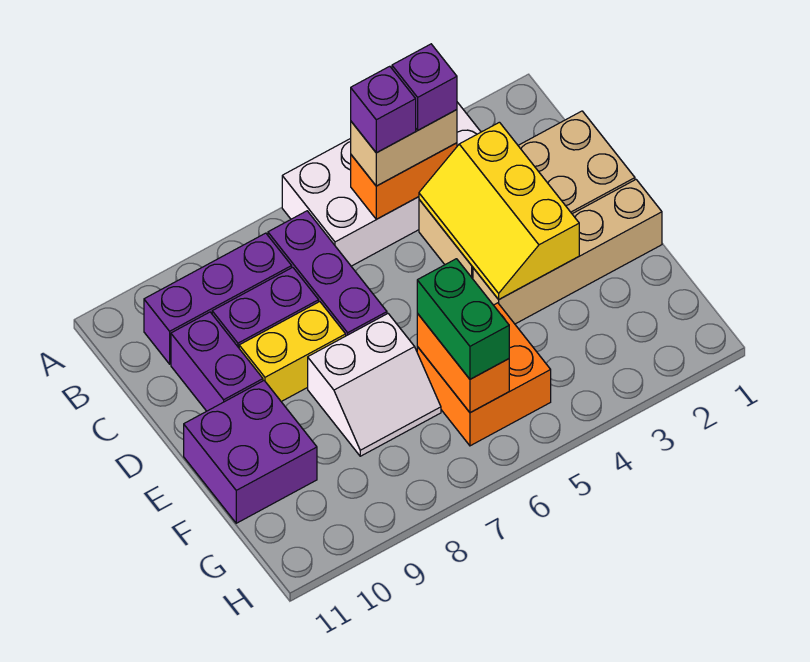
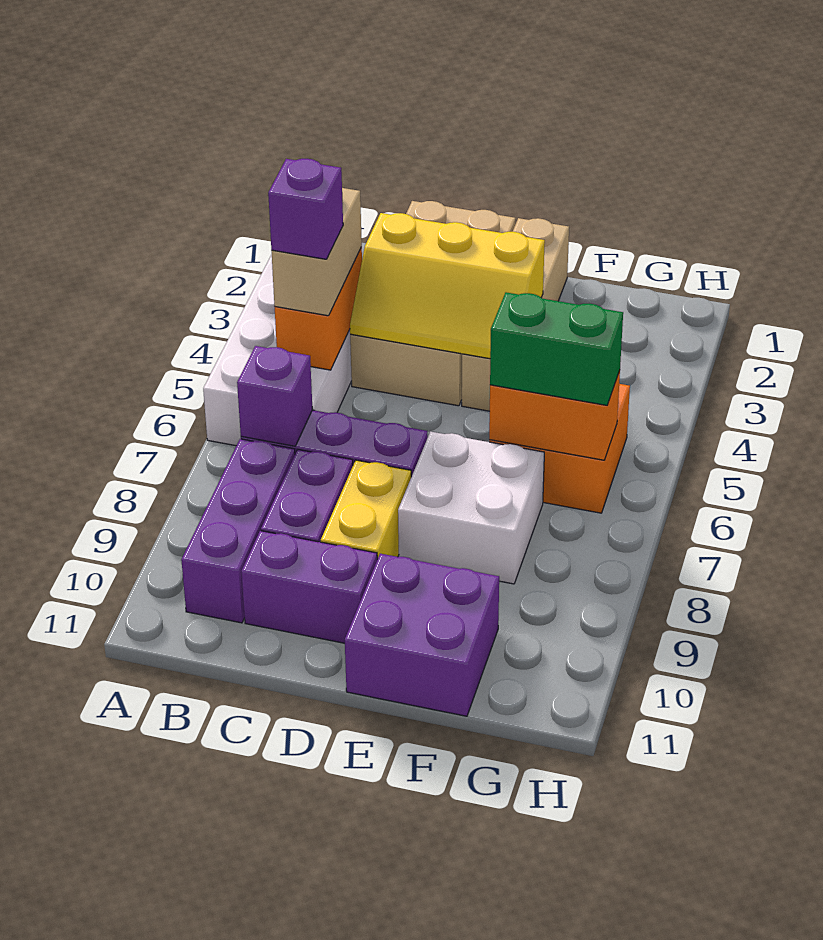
purple 1x1 brick [392,44,457,130] -> purple 1x1 brick moved to [237,346,312,446]
white 2x2 slope [308,314,441,456] -> white 2x2 brick [398,431,544,584]

